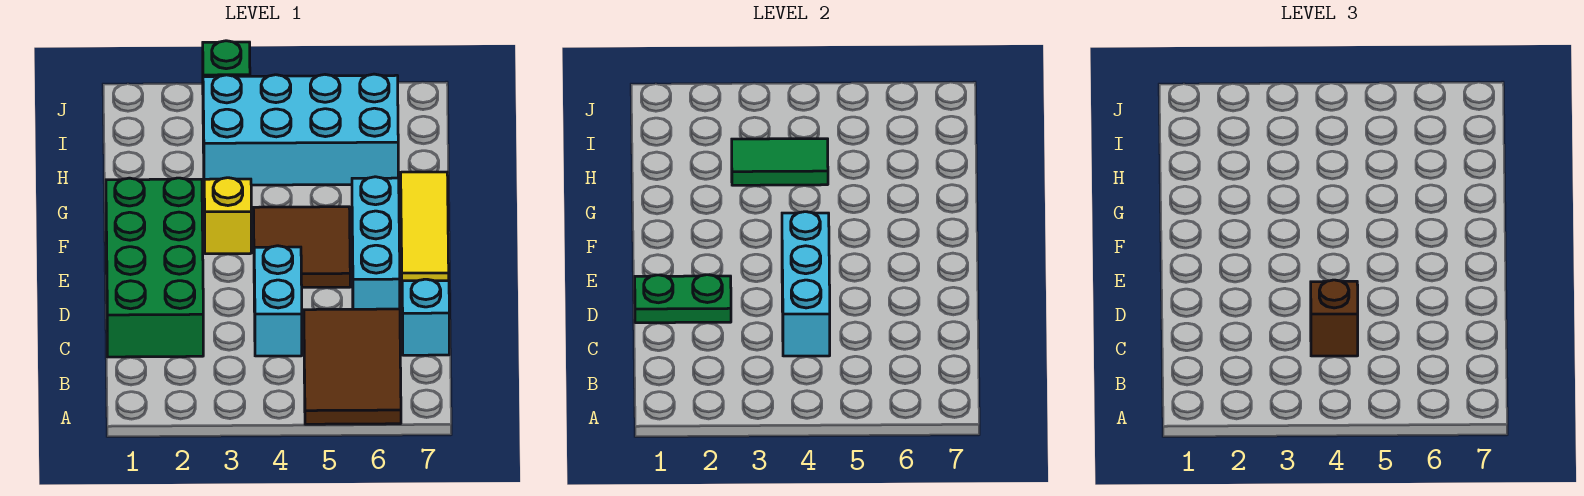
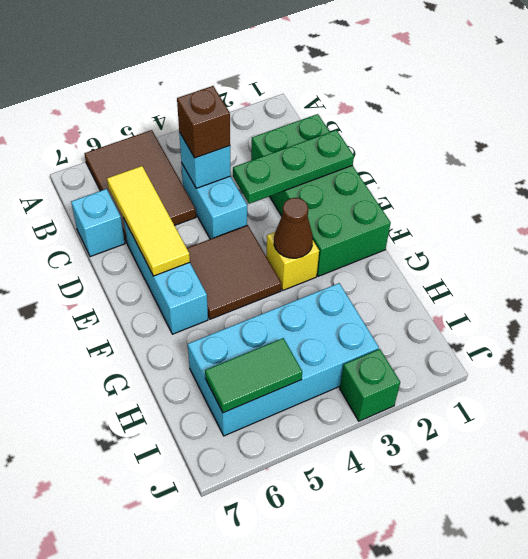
cyan 1x3 brick [782,212,830,356] -> cyan 1x1 brick [179,132,231,188]
green 1x2 plate [635,275,731,323] -> green 1x3 plate [233,130,354,204]
yellow 1x3 tile [401,172,449,281] -> yellow 1x3 tile moved to [107,166,190,276]
none -> brown 1x1 cone [274,198,313,258]
green 1x2 tile [732,139,828,185] -> green 1x2 tile moved to [205,338,302,413]

